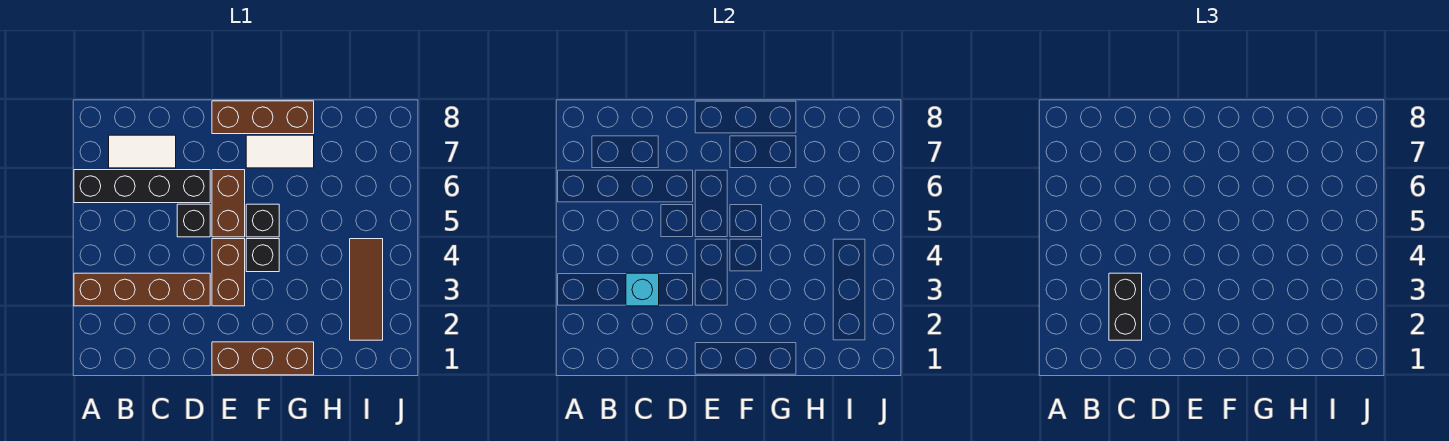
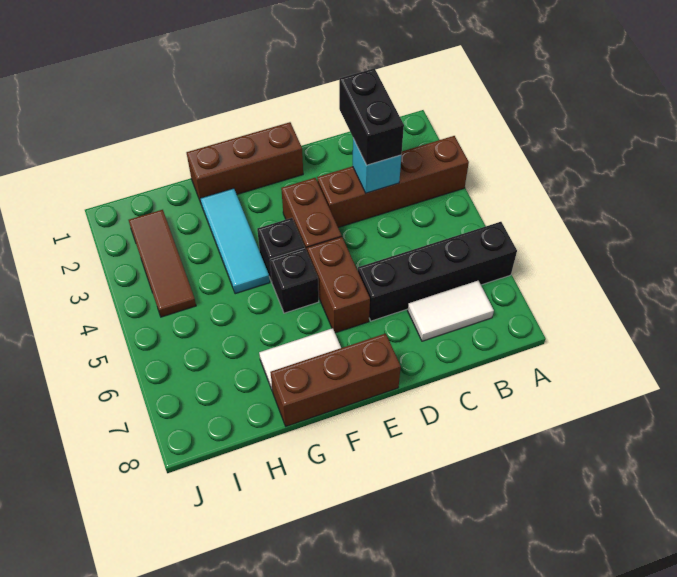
black 1x1 brick [177,204,210,237] -> none
none -> cyan 1x3 tile [200,188,270,294]

